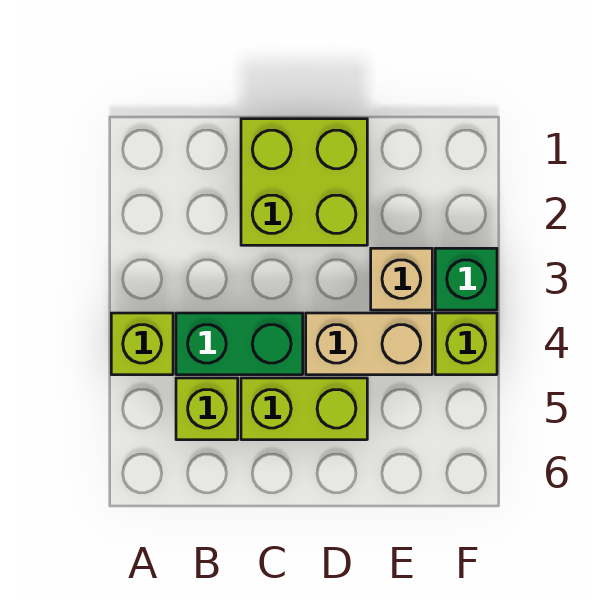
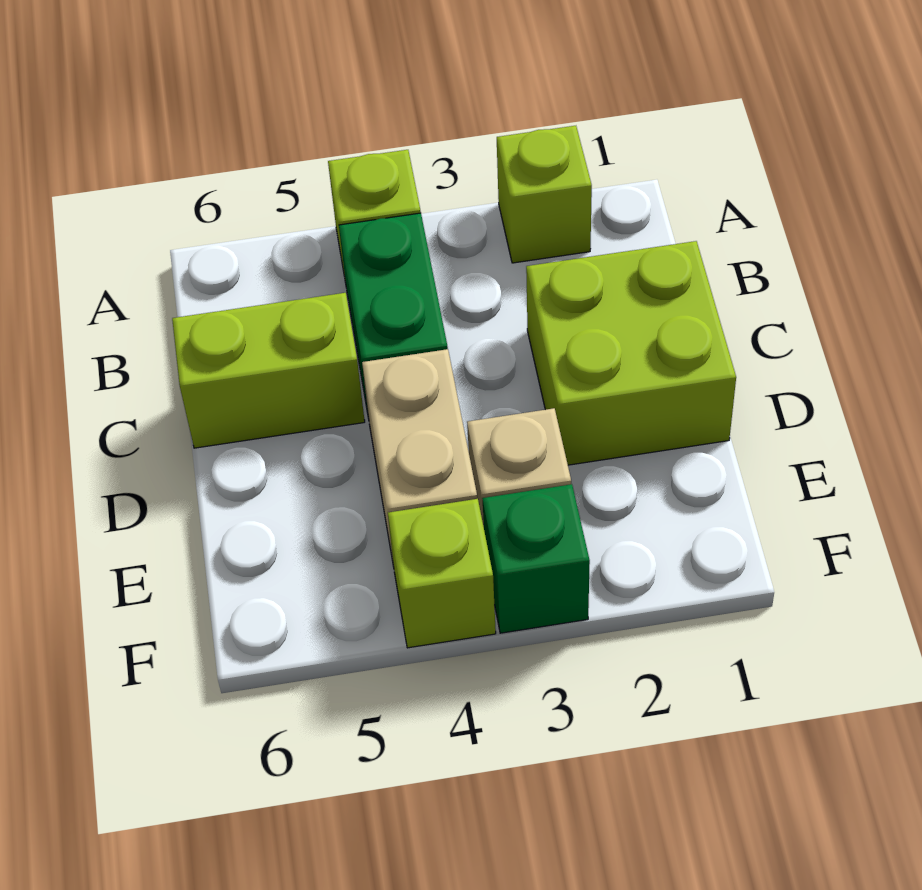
lime 1x1 brick [176,378,238,440] -> lime 1x1 brick moved to [497,126,592,263]
lime 1x2 brick [241,378,367,440] -> lime 1x2 brick turned to [172,293,365,448]

